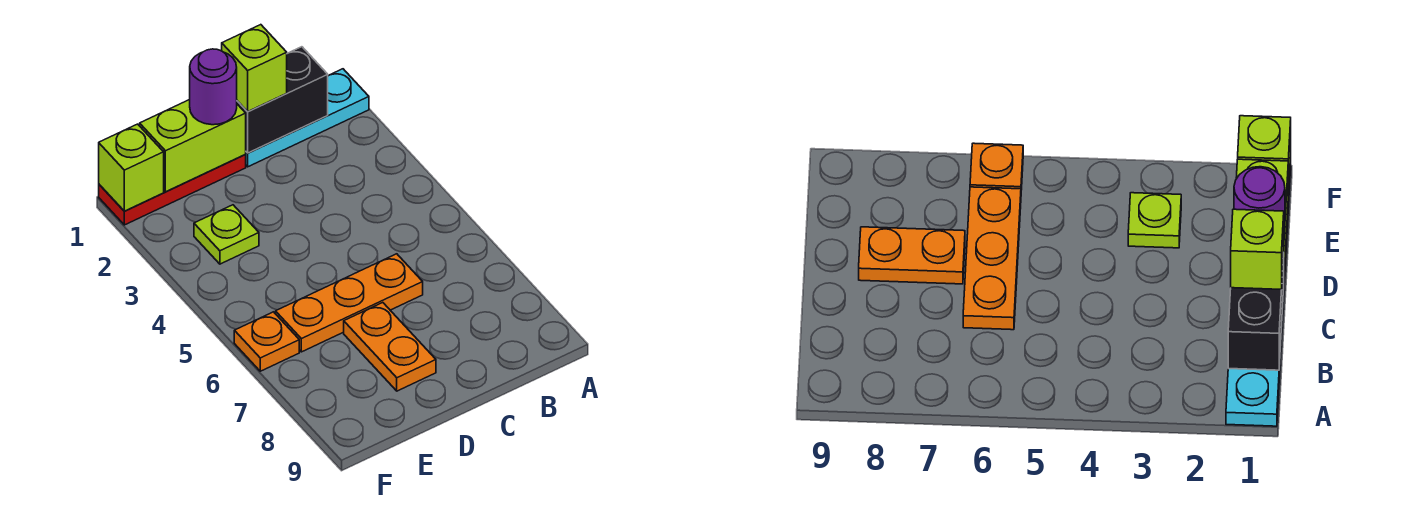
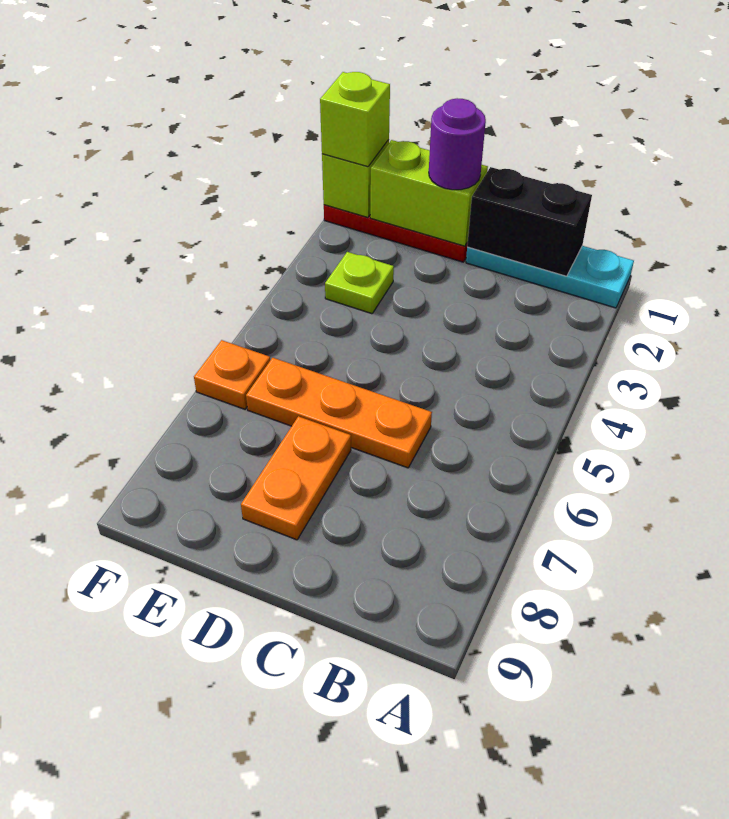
lime 1x1 brick [222,25,287,112] -> lime 1x1 brick moved to [320,72,390,167]

